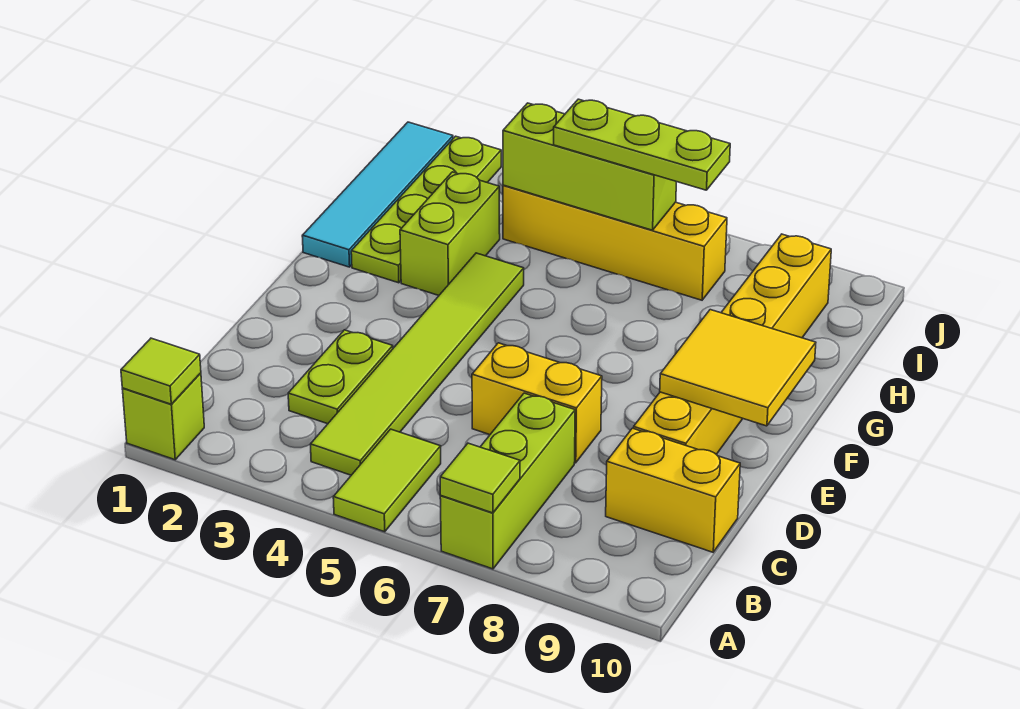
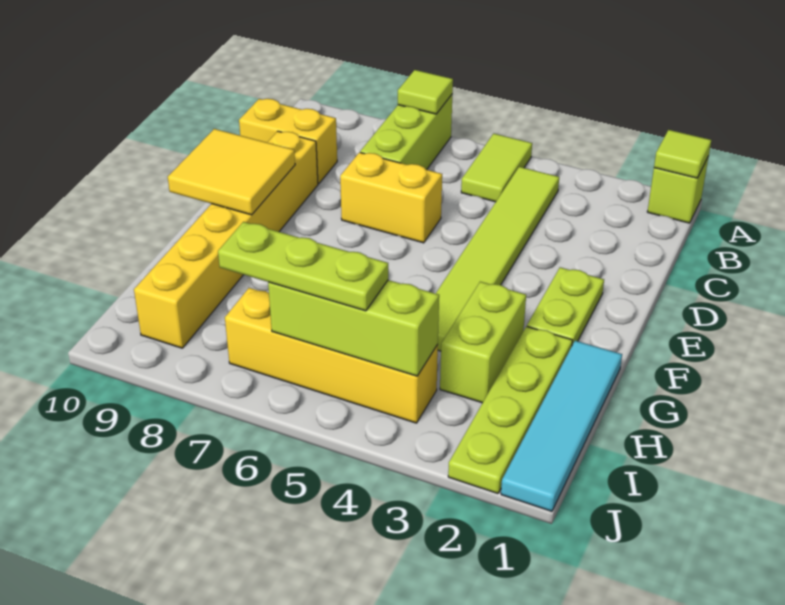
lime 1x2 plate [288,330,393,424] -> lime 1x2 plate moved to [527,267,604,345]

